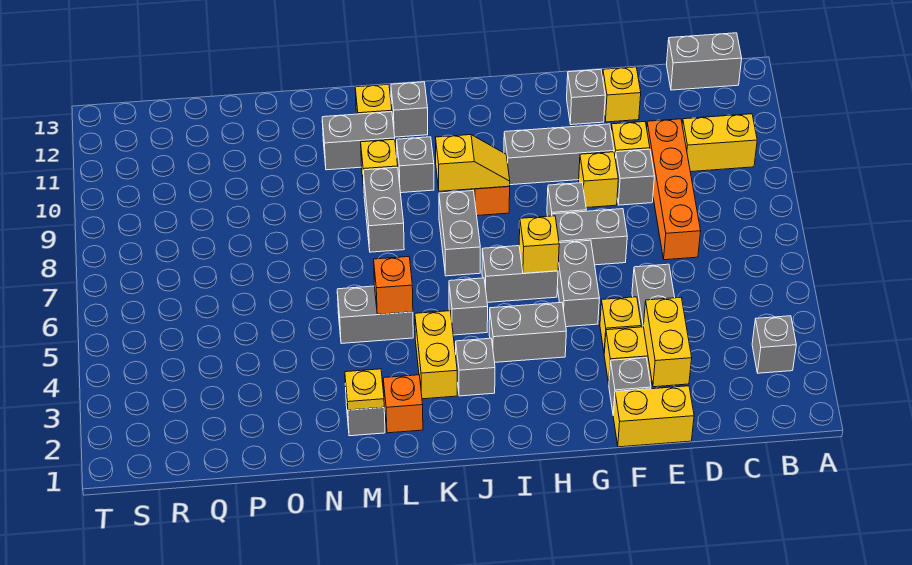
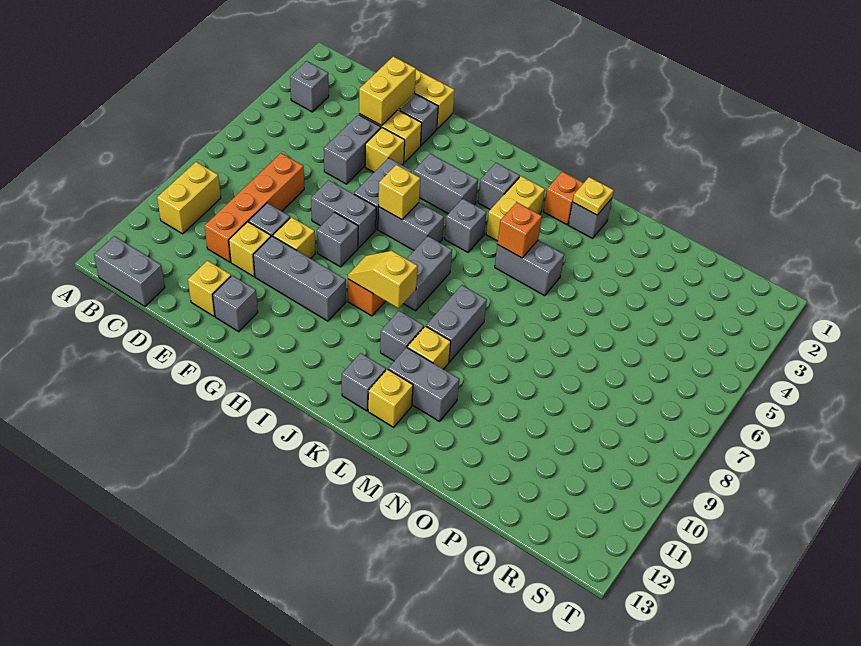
yellow 1x2 brick [682,114,757,172] -> yellow 1x2 brick turned to [157,162,221,234]

